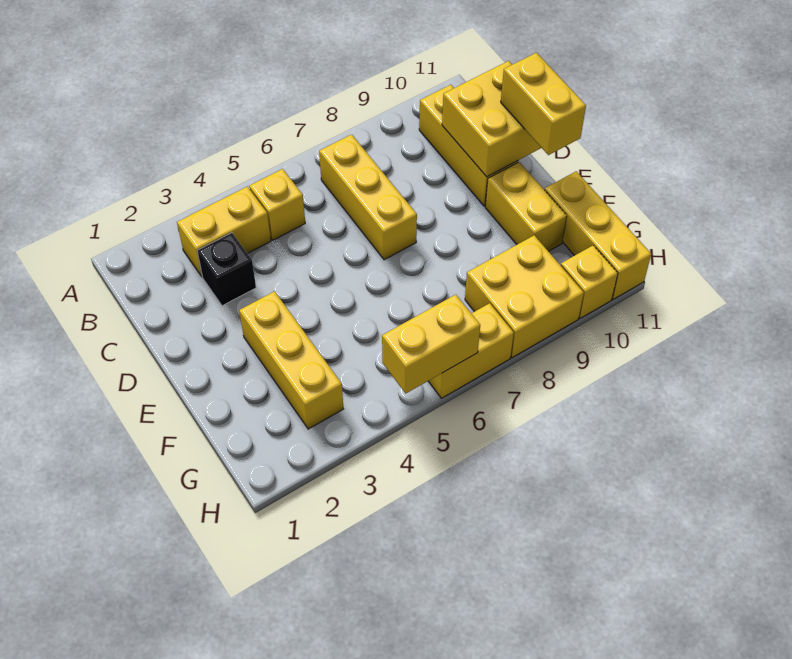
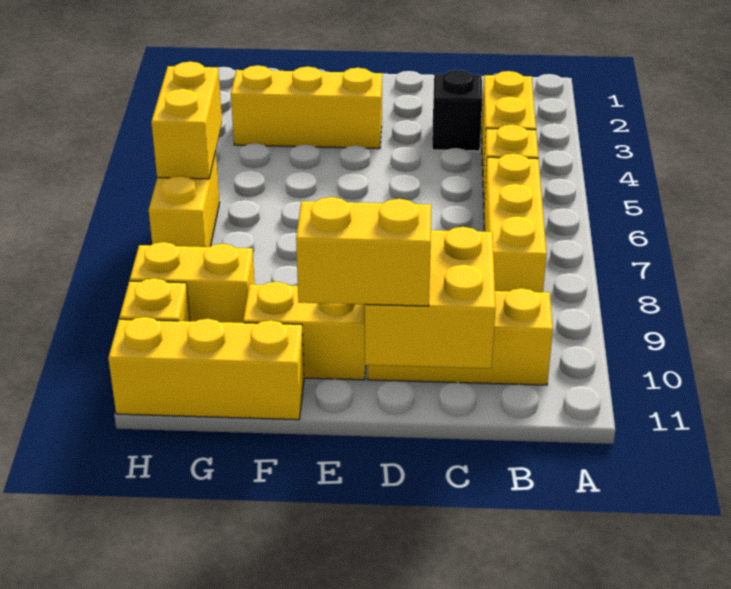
yellow 1x3 brick [319,134,417,260] -> yellow 1x3 brick turned to [484,154,547,292]
yellow 2x2 brick [465,235,584,358] -> yellow 1x2 brick [130,242,255,323]

